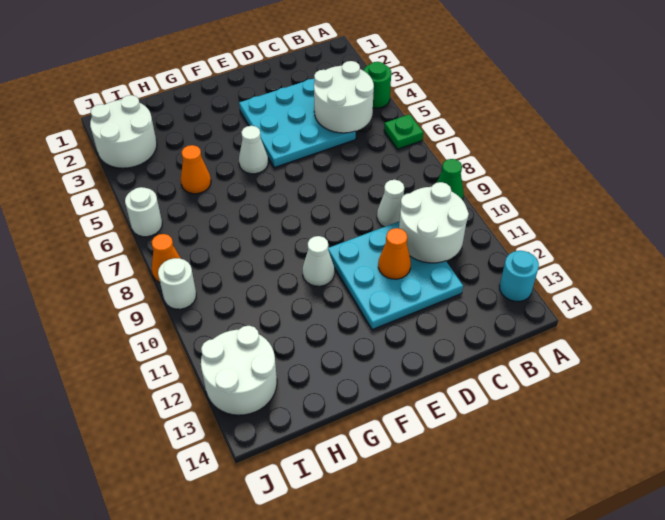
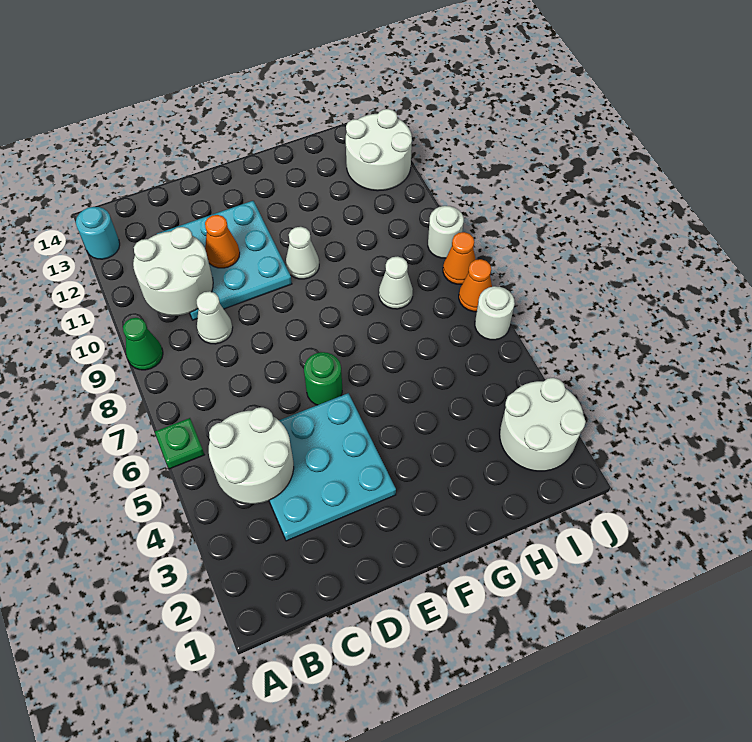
green 1x1 round brick [363,62,391,108] -> green 1x1 round brick moved to [304,352,342,405]
white 1x1 cone [239,126,268,174] -> white 1x1 cone moved to [379,256,413,309]
orange 1x1 cone [181,145,211,194] -> orange 1x1 cone moved to [459,259,492,312]

